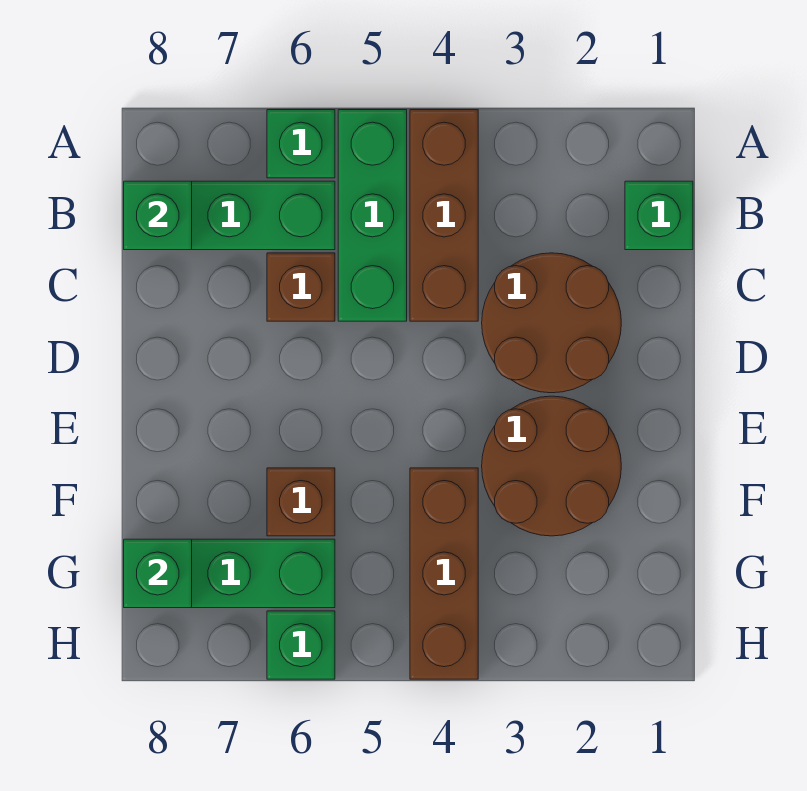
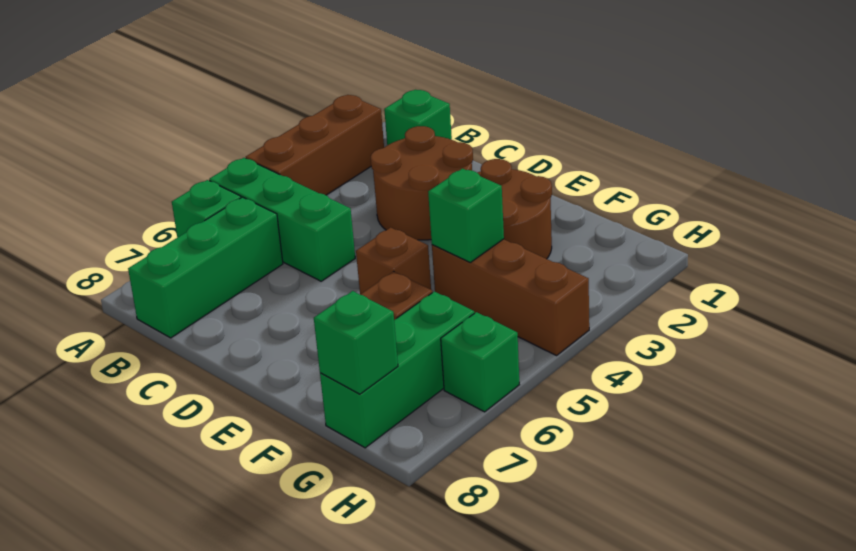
brown 1x3 brick [410,110,478,321] -> brown 1x3 brick turned to [246,95,384,195]
green 1x1 brick [124,181,192,250] -> green 1x1 brick moved to [428,169,504,262]
brown 1x1 brick [267,253,335,321] -> brown 1x1 brick moved to [356,227,431,294]

